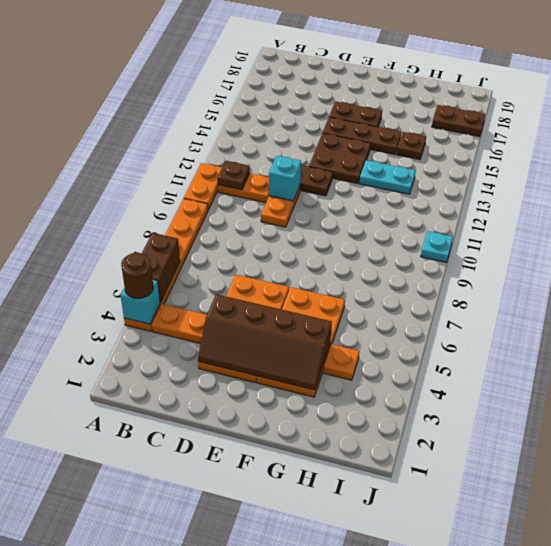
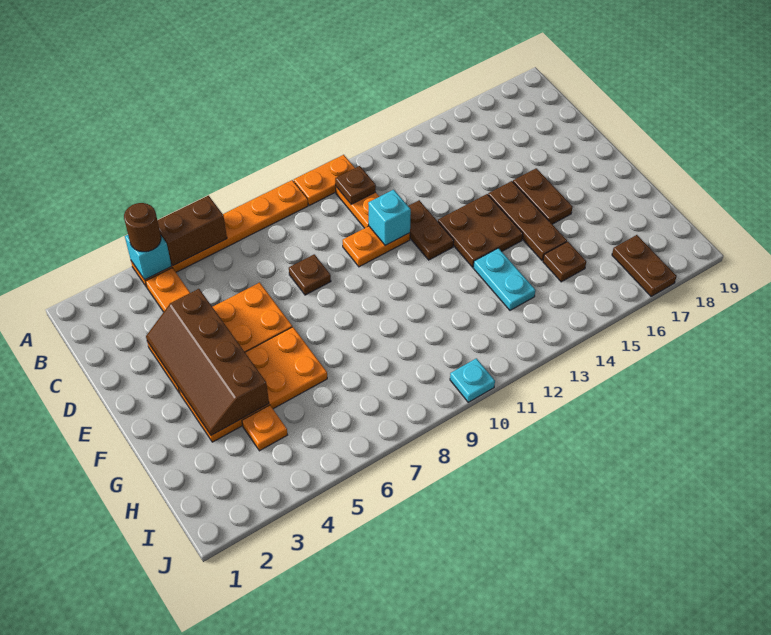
none -> brown 1x1 plate [289,254,331,295]

